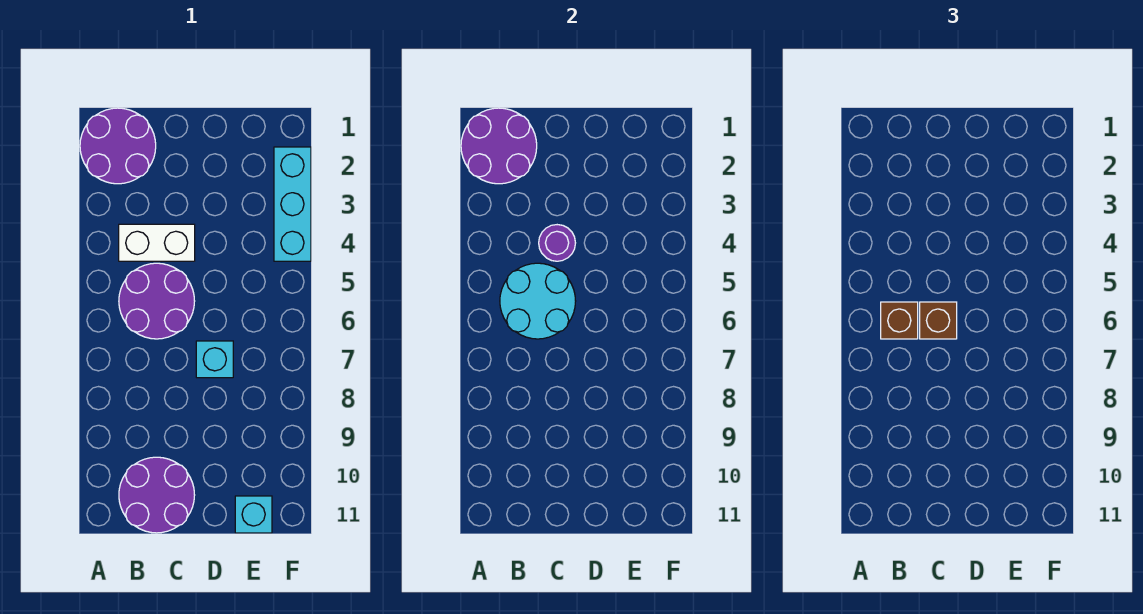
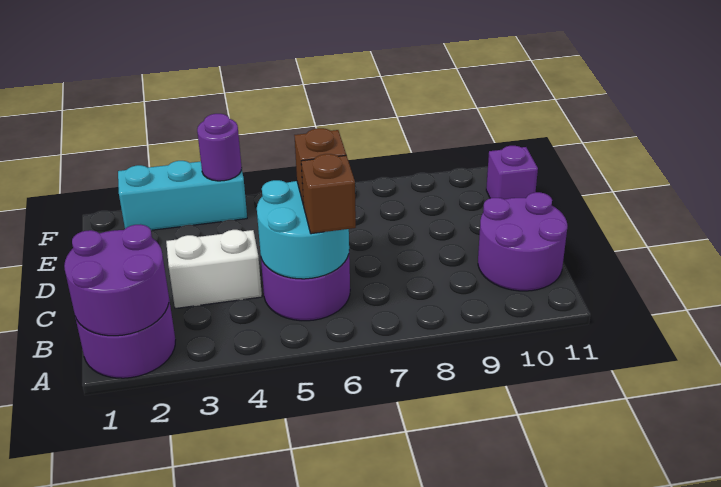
white 1x2 brick [119,224,195,261] -> white 1x2 brick turned to [166,230,262,308]
purple 1x1 round brick [539,225,575,261] -> purple 1x1 round brick moved to [197,114,242,181]
cyan 1x1 brick [196,341,233,378] -> none
cyan 1x1 brick [235,496,272,533] -> purple 1x1 brick [486,146,538,199]

